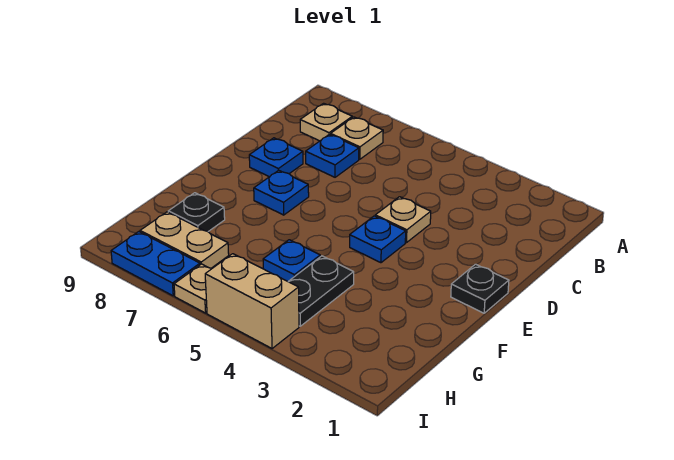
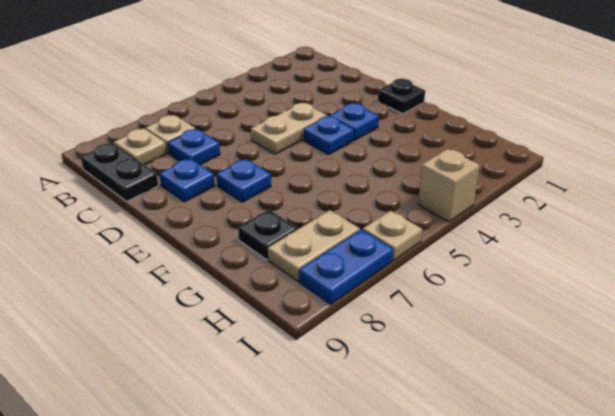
tan 1x1 plate [375,197,431,243] -> tan 1x2 plate [251,103,327,154]
black 1x2 plate [288,256,354,326] -> black 1x2 plate moved to [81,143,158,201]
blue 1x1 plate [263,240,320,281] -> blue 1x1 plate moved to [330,103,379,140]
tan 1x2 brick [205,254,299,349] -> tan 1x1 brick [418,149,480,222]

